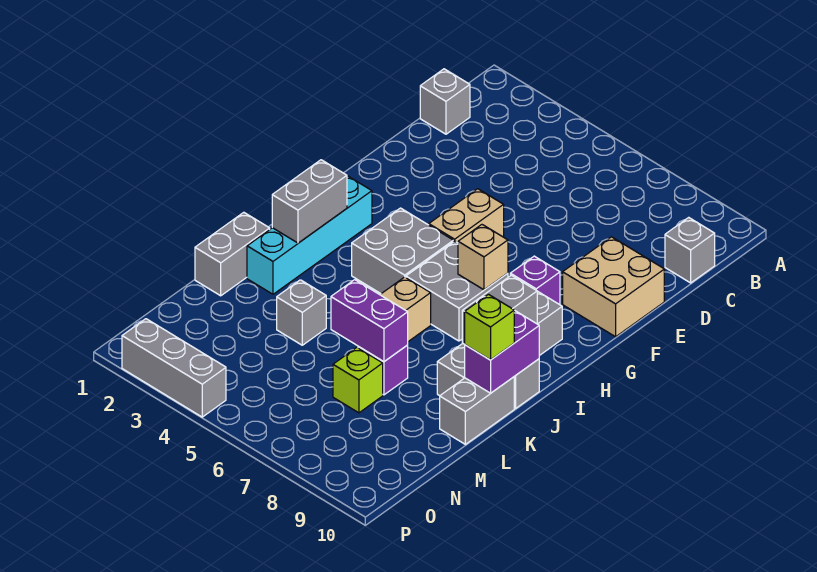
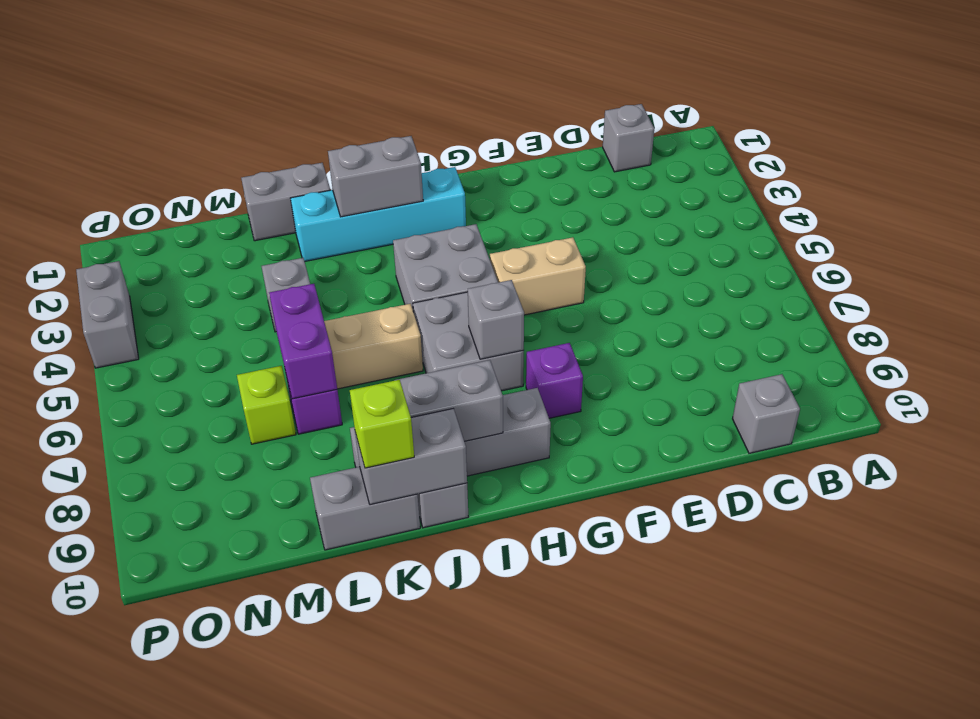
tan 2x2 brick [563,237,664,337] -> none
tan 1x1 brick [458,225,508,290] -> grey 1x1 brick [468,280,524,359]
purple 1x2 brick [465,310,539,393] -> grey 1x2 brick [355,409,467,505]
grey 1x3 brick [122,319,226,417] -> grey 1x2 brick [76,261,139,368]

